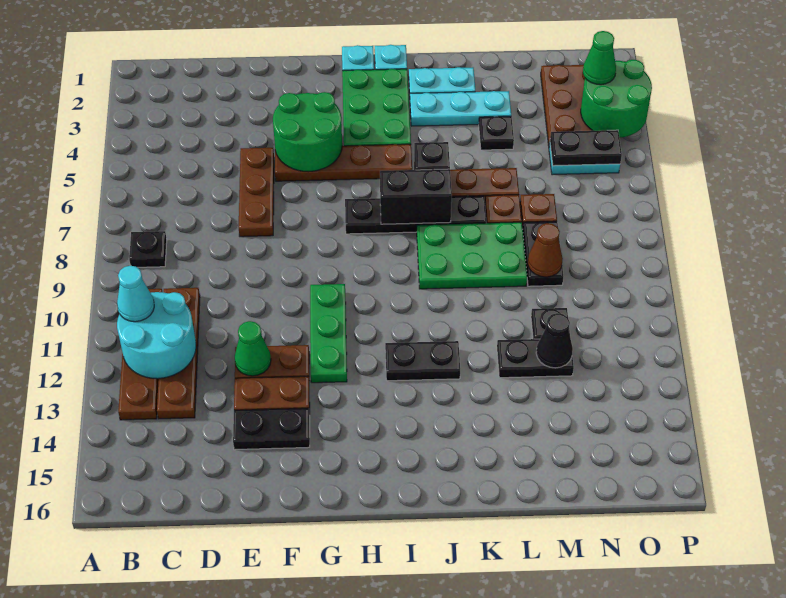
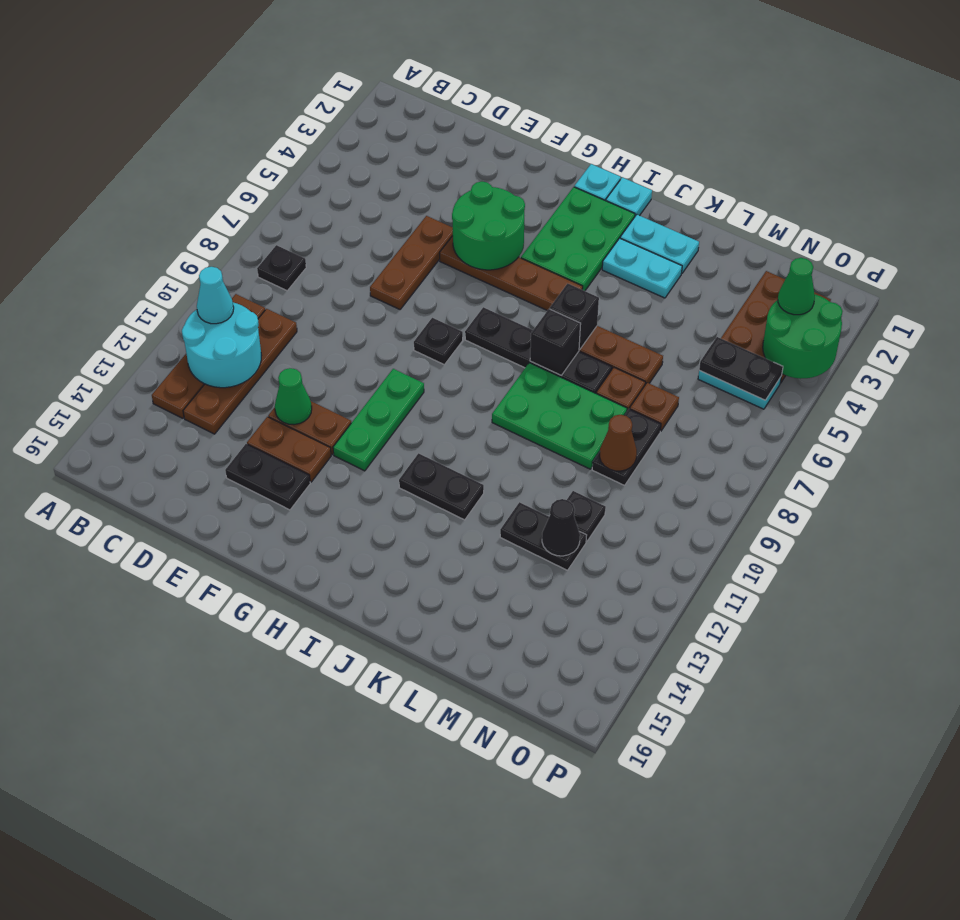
black 1x2 brick [380,169,452,224] -> black 1x1 brick [530,309,581,375]
cyan 1x3 plate [410,91,511,126] -> cyan 1x2 plate [602,238,682,298]
black 1x1 plate [479,116,514,150] -> black 1x1 plate moved to [414,318,463,365]

